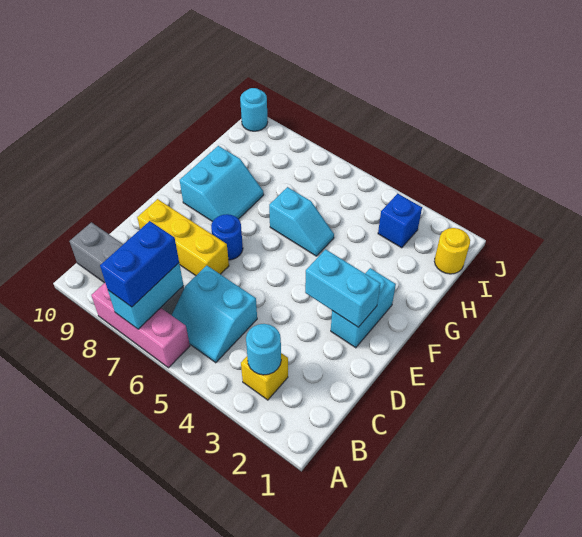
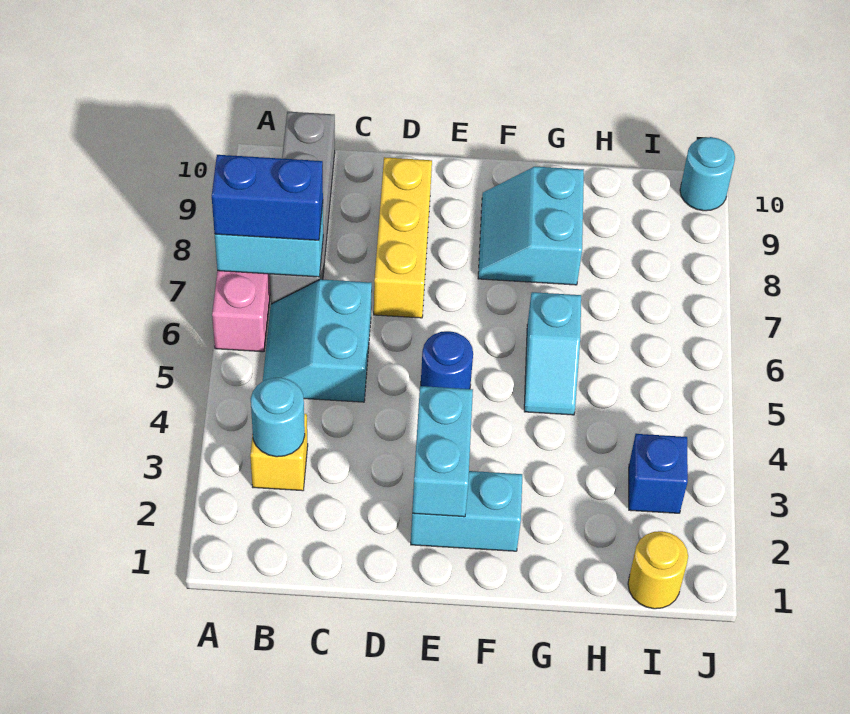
blue 1x1 round brick [211,214,243,260] -> blue 1x1 round brick moved to [421,331,473,389]
cyan 2x2 slope [180,146,264,222] -> cyan 2x2 slope turned to [478,167,584,285]

